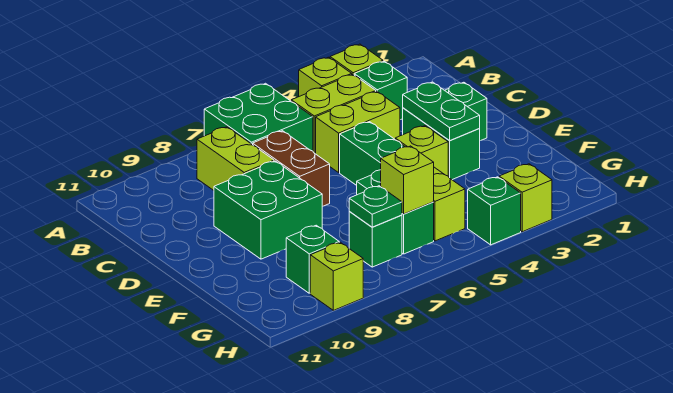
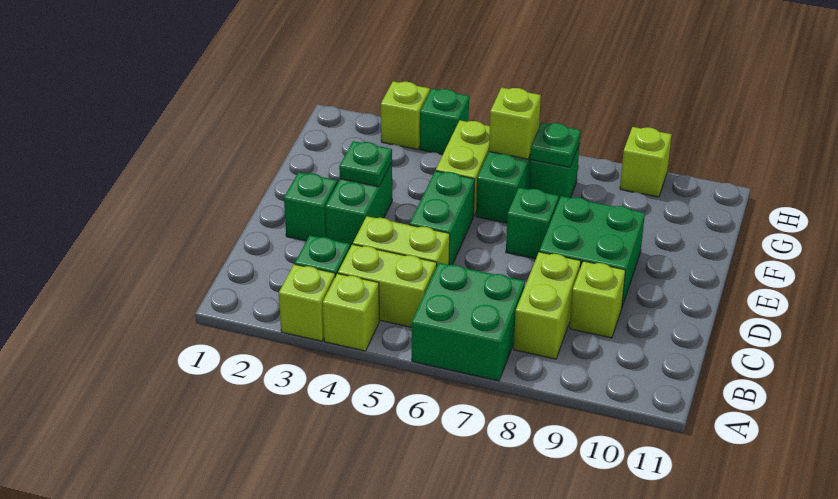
brown 1x2 brick [253,131,330,206] -> none
green 1x2 plate [403,82,480,141] -> green 1x1 plate [339,141,392,187]
lime 1x1 brick [395,126,448,176] -> lime 1x1 brick moved to [570,261,625,338]
green 1x1 brick [286,225,339,293] -> green 1x1 brick moved to [506,188,559,259]

